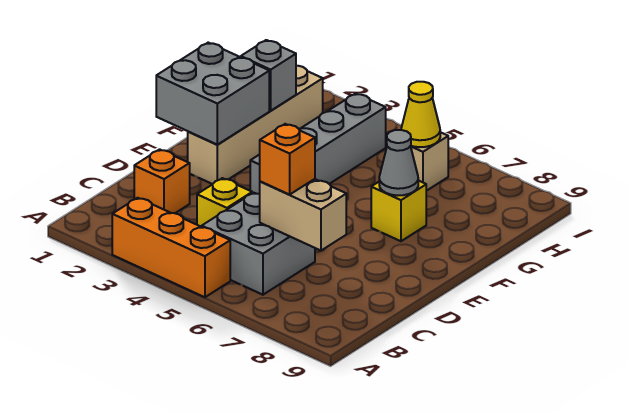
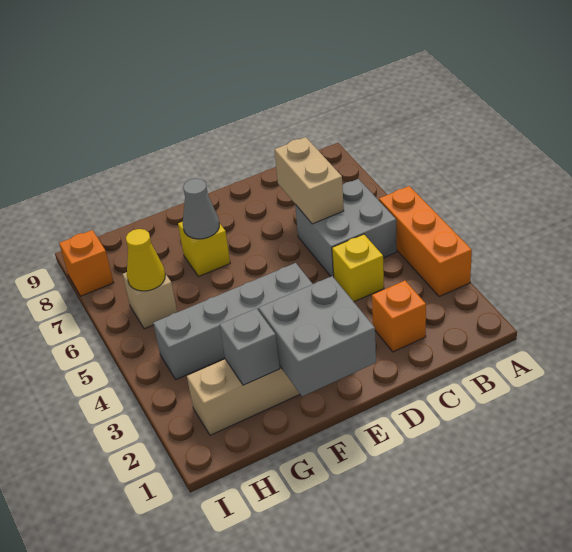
orange 1x1 brick [260,124,315,195] -> orange 1x1 brick moved to [59,230,114,296]

